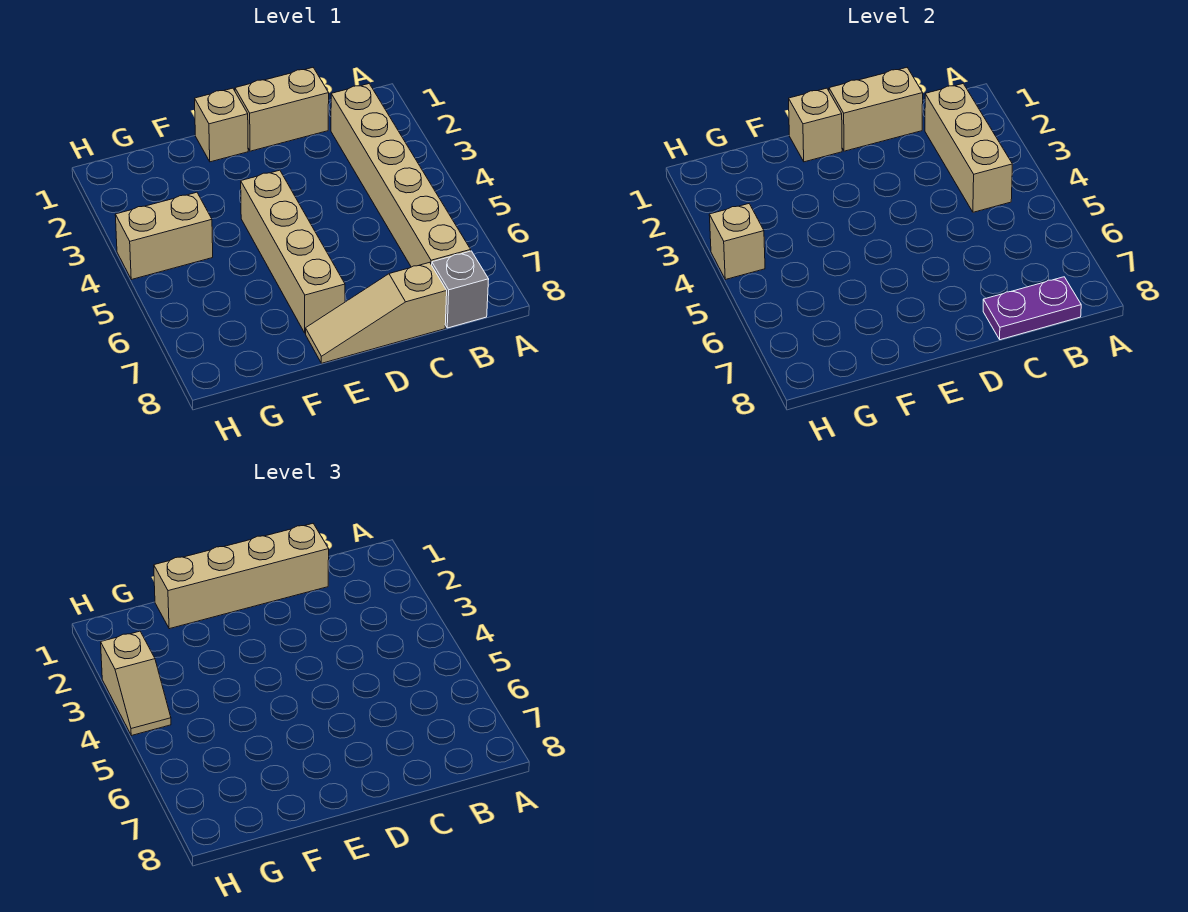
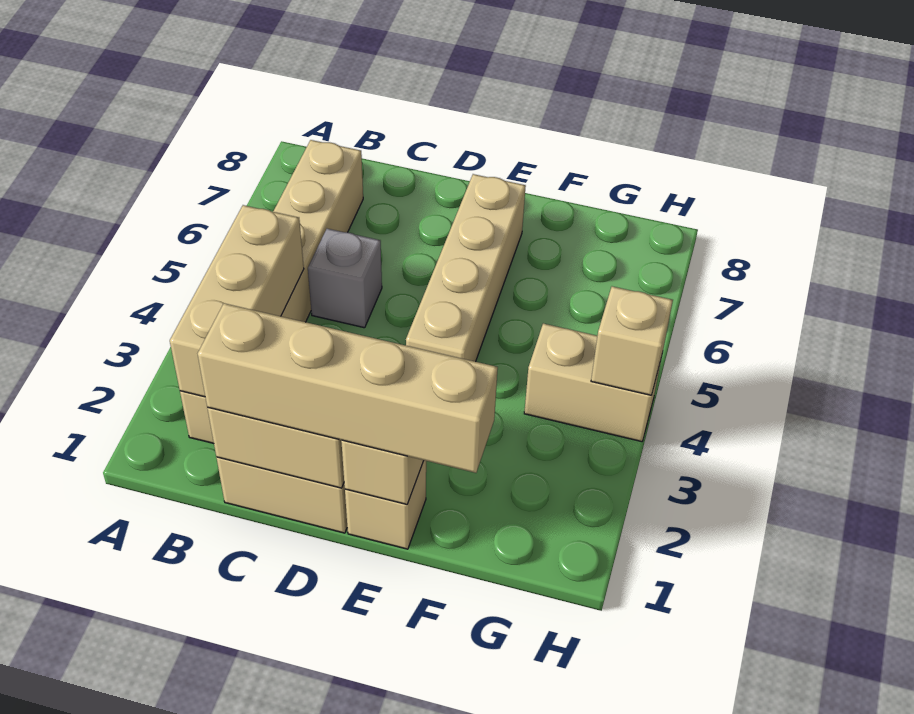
grey 1x1 brick [432,251,489,328] -> grey 1x1 brick moved to [308,229,382,328]
purple 1x2 plate [983,277,1081,340] -> none
tan 1x3 slope [306,262,447,363] -> none
tan 1x2 slope [101,631,171,736] -> none

